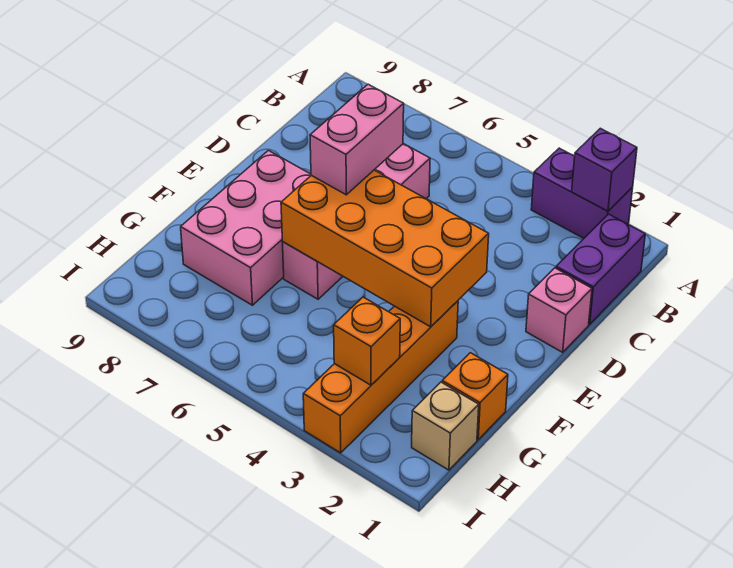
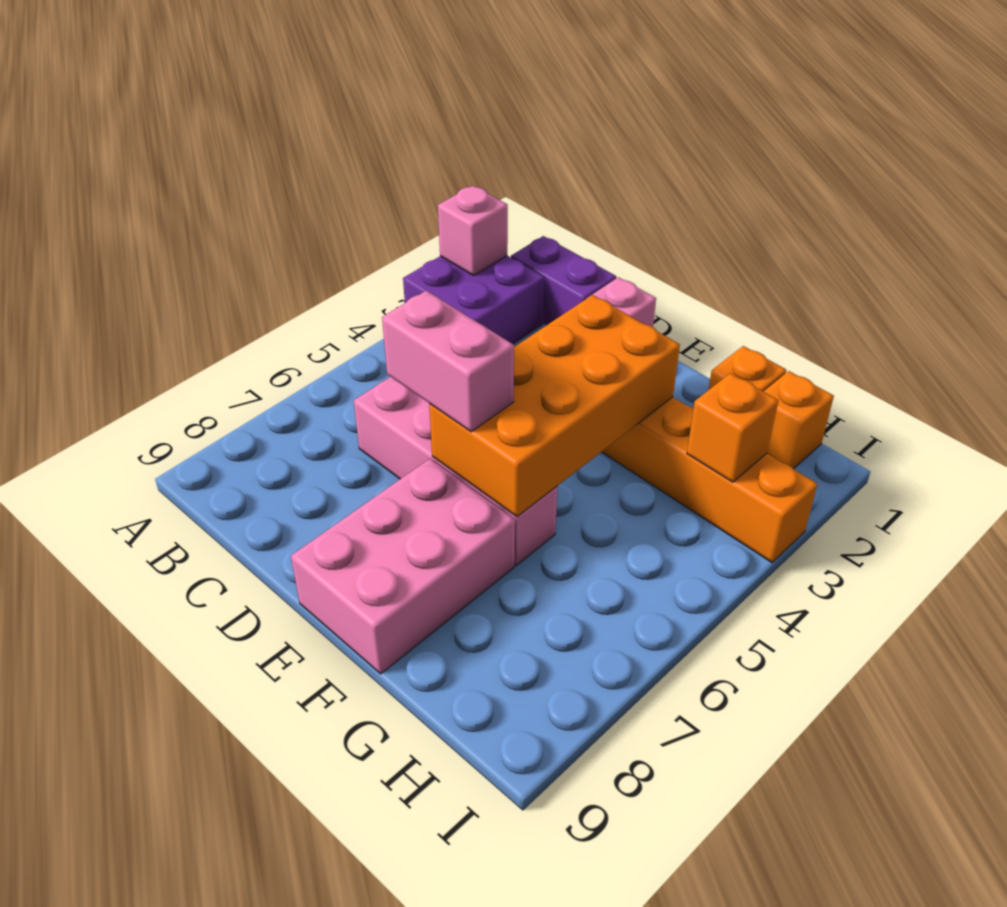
purple 1x2 brick [531,148,633,238] -> purple 2x2 brick [403,256,544,344]
purple 1x1 brick [572,128,637,211] -> pink 1x1 brick [438,186,508,275]
pink 2x3 brick [181,150,311,305] -> pink 2x3 brick turned to [291,458,515,674]
tan 1x1 brick [412,382,479,470] -> orange 1x1 brick [763,371,834,469]

